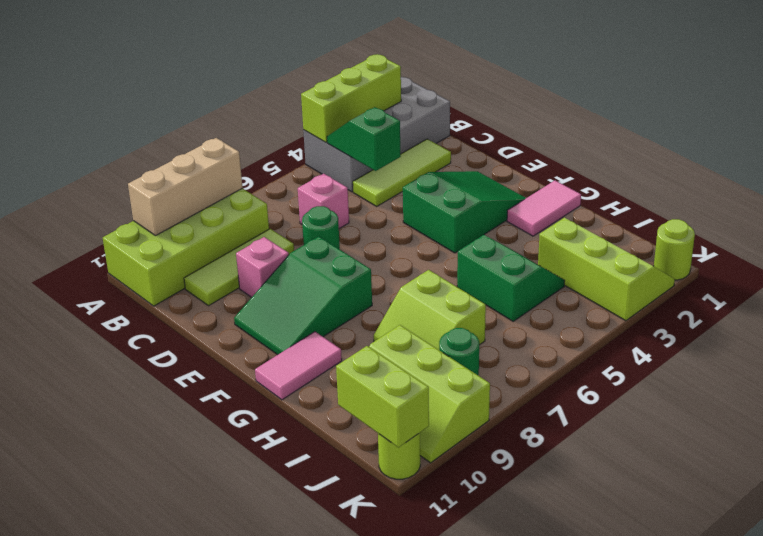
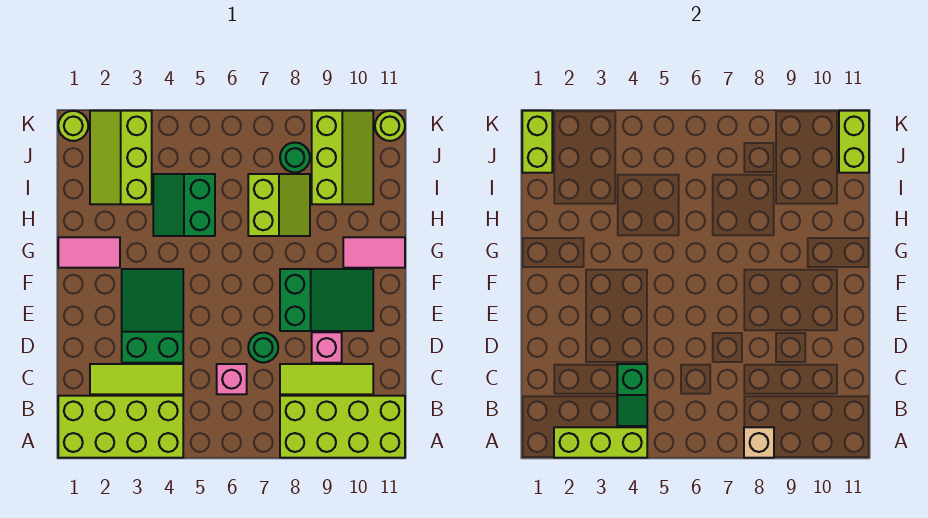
grey 2x4 brick [303,77,450,192] -> lime 2x4 brick [58,396,183,458]
tan 1x3 brick [128,138,243,236] -> tan 1x1 brick [744,427,774,458]
green 2x3 slope [403,171,526,253] -> green 2x3 slope turned to [122,269,183,363]
none -> lime 1x2 brick [522,111,552,173]

